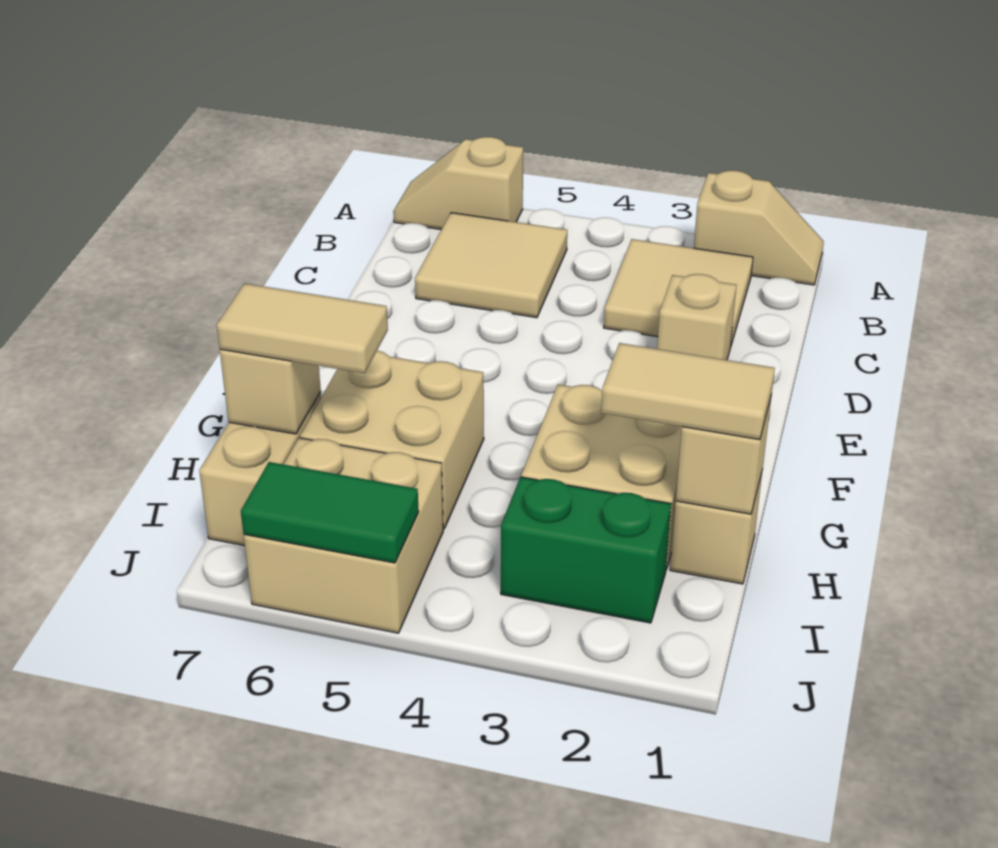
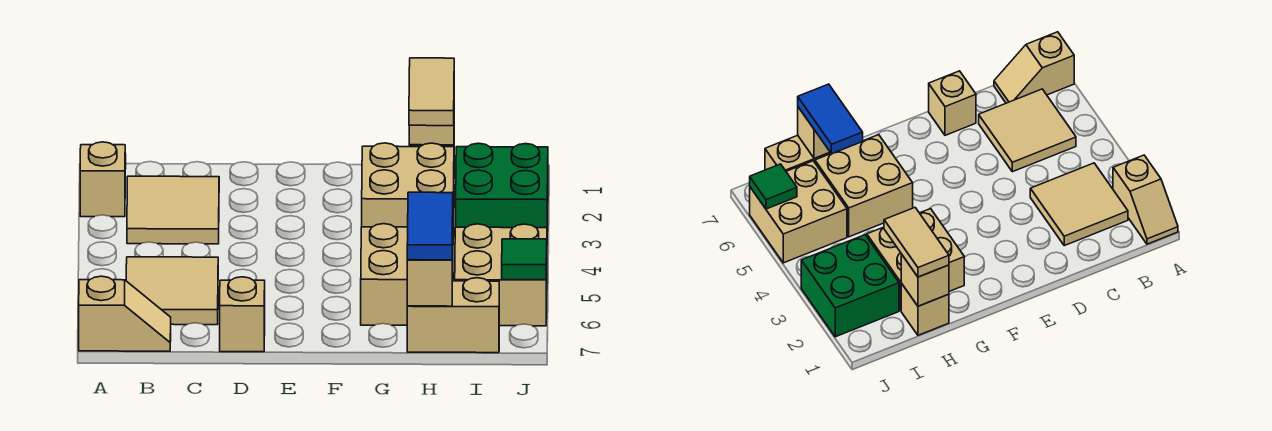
tan 1x2 slope [393,137,523,229] -> tan 1x2 slope turned to [79,276,171,351]
tan 1x1 brick [657,274,736,360] -> tan 1x1 brick moved to [220,277,265,352]
tan 1x2 tile [217,283,388,373] -> blue 1x2 tile [407,192,453,260]
green 1x2 brick [501,477,671,623] -> green 2x2 brick [456,143,548,231]
green 1x2 tile [241,462,419,563] -> green 1x1 tile [502,239,547,280]

